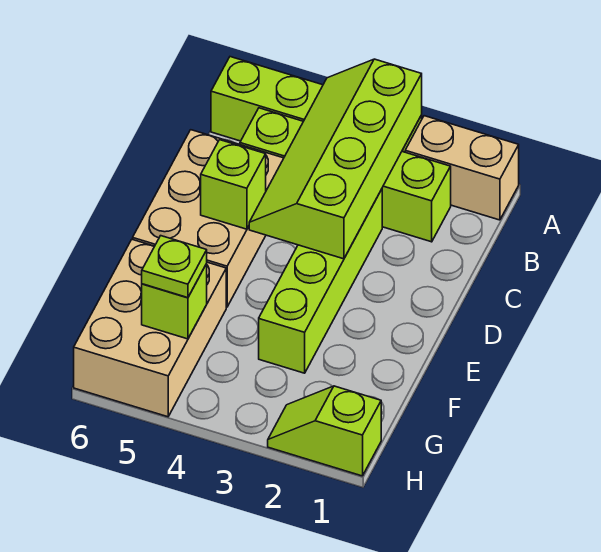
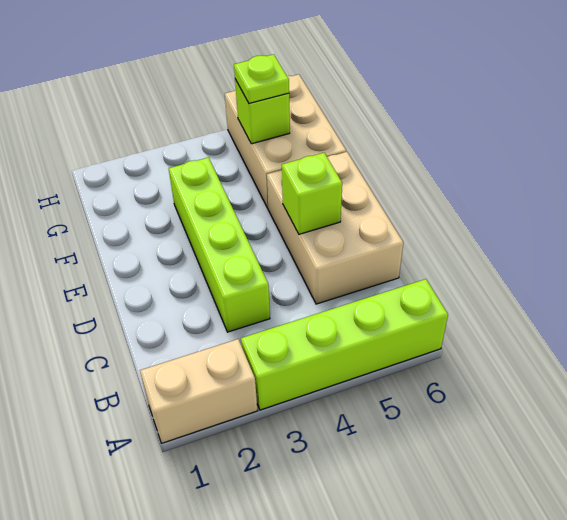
lime 2x4 slope [249,59,422,259] -> none
lime 1x4 brick [240,108,451,242] -> none
lime 1x2 slope [268,386,381,476] -> none

